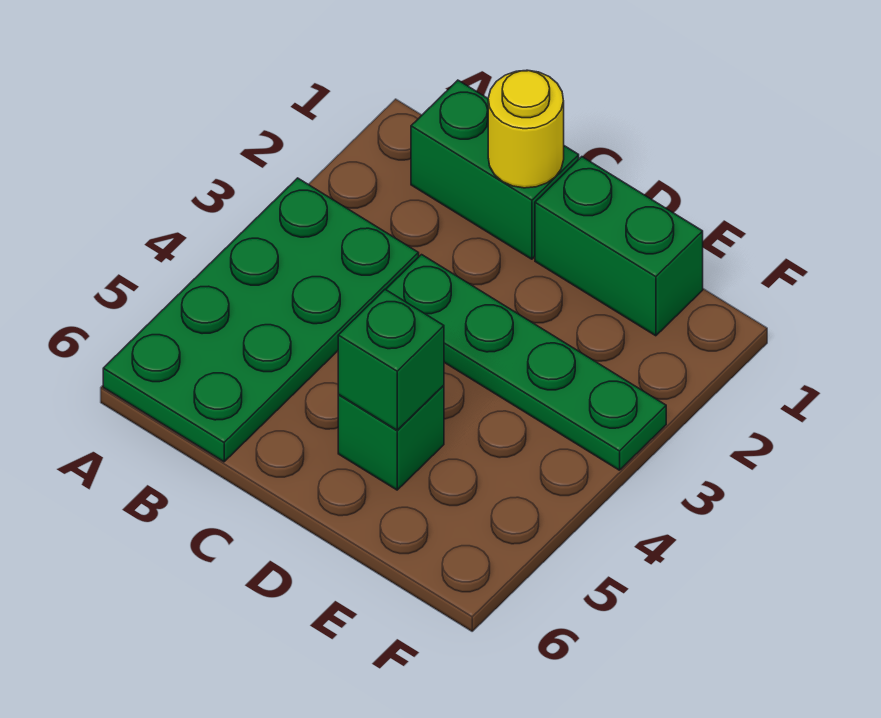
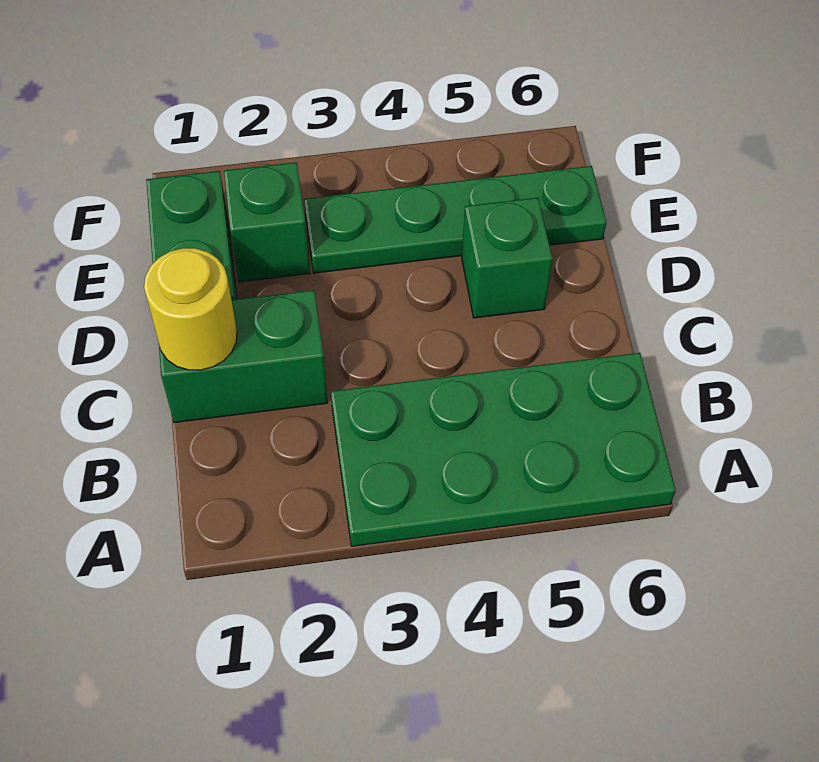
green 1x2 brick [411,80,579,259] -> green 1x2 brick turned to [159,290,328,423]
green 1x4 plate [386,255,666,470] -> green 1x4 plate turned to [304,166,606,273]
green 1x1 brick [338,289,444,430] -> green 1x1 brick moved to [224,162,310,282]

